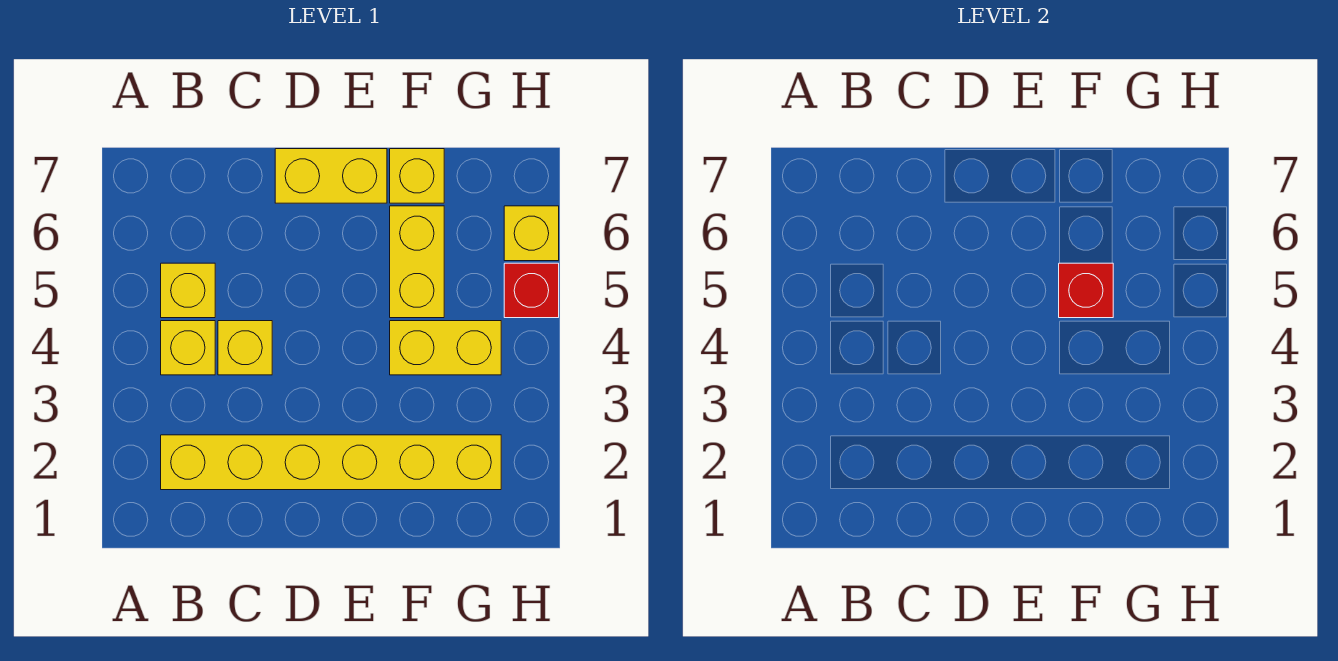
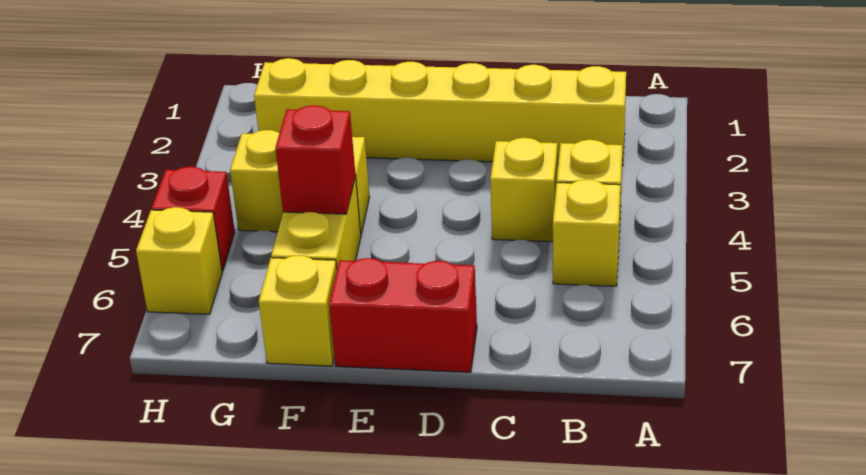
yellow 1x2 brick [275,149,387,203] -> red 1x2 brick [329,258,477,372]

